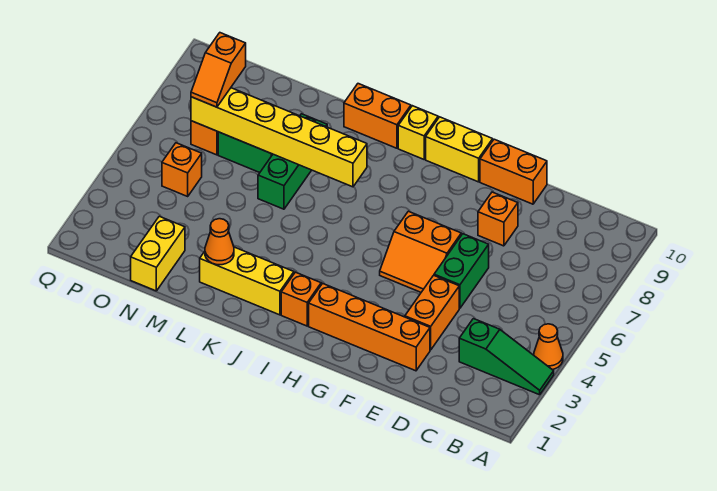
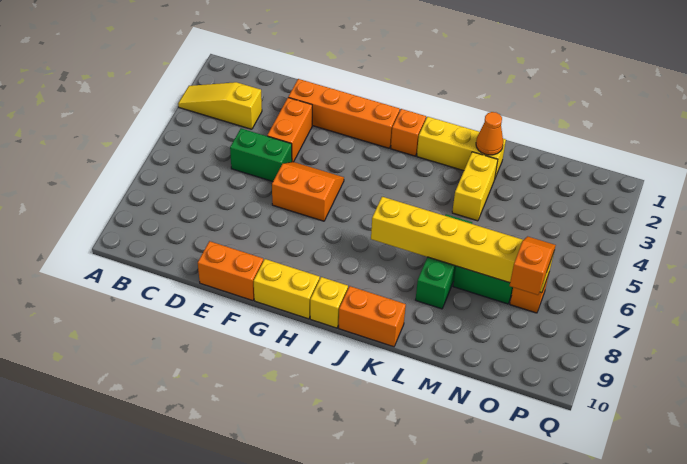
green 1x3 slope [459,319,554,395] -> yellow 1x3 slope [178,82,262,129]
orange 1x1 cone [534,324,563,370] -> none
green 1x2 brick [434,234,489,308] -> green 1x2 brick turned to [230,129,292,181]
orange 1x1 brick [478,192,518,246] -> none
yellow 1x2 brick [131,216,185,291] -> yellow 1x2 brick moved to [452,152,498,221]
orange 1x1 brick [162,143,202,196] -> none

